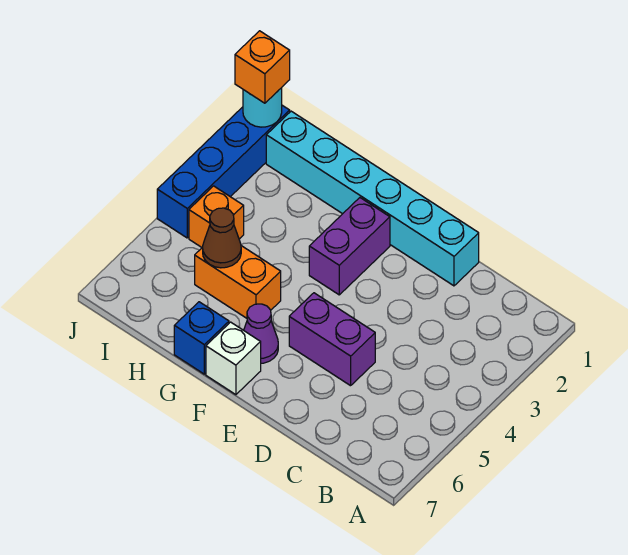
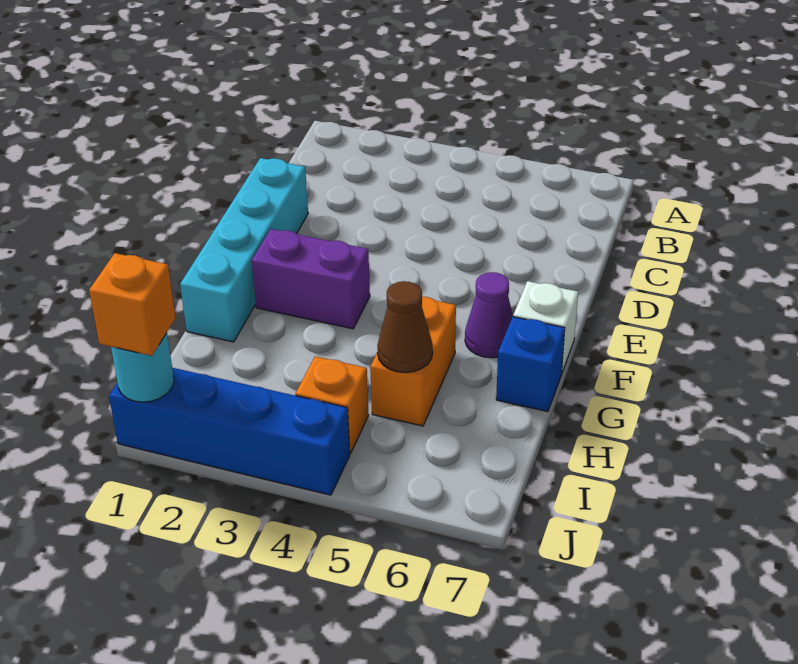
cyan 1x6 brick [266,111,479,286] -> cyan 1x4 brick [180,158,308,342]
purple 1x2 brick [289,293,375,386] -> none

